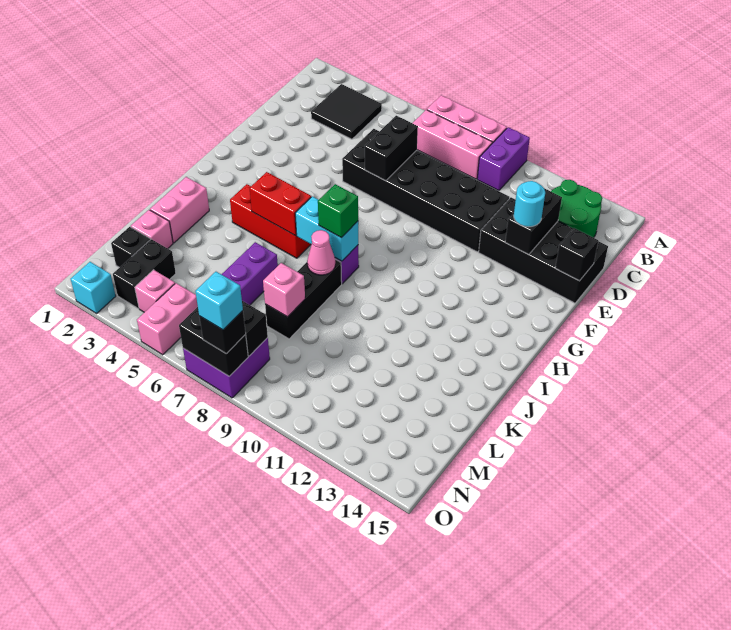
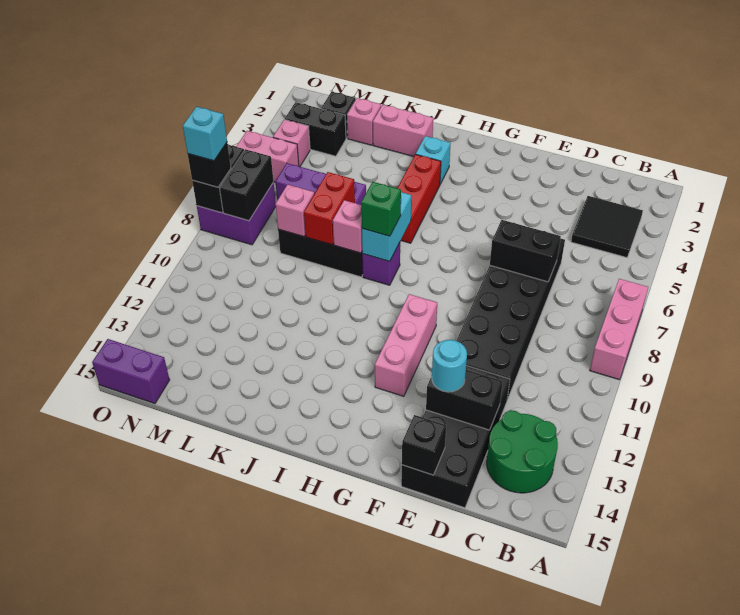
purple 1x2 brick [477,127,530,191] -> purple 1x2 brick moved to [92,339,169,404]
pink 1x3 brick [413,110,492,179] -> pink 1x3 brick moved to [375,294,437,396]
red 1x2 brick [250,172,311,236] -> red 1x2 brick moved to [304,172,355,245]
pink 1x1 cone [307,230,335,275] -> pink 1x1 brick [333,200,362,253]
cyan 1x1 brick [71,262,116,313] -> cyan 1x1 brick moved to [416,136,451,184]

